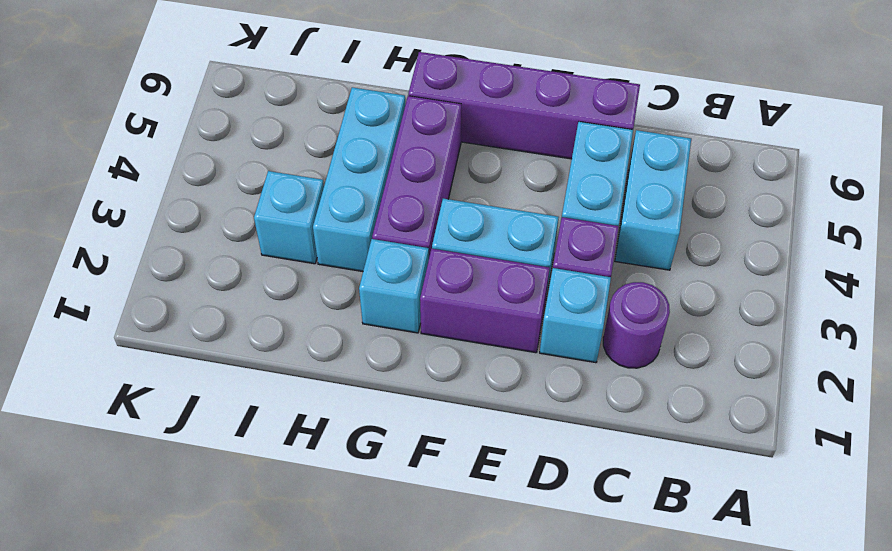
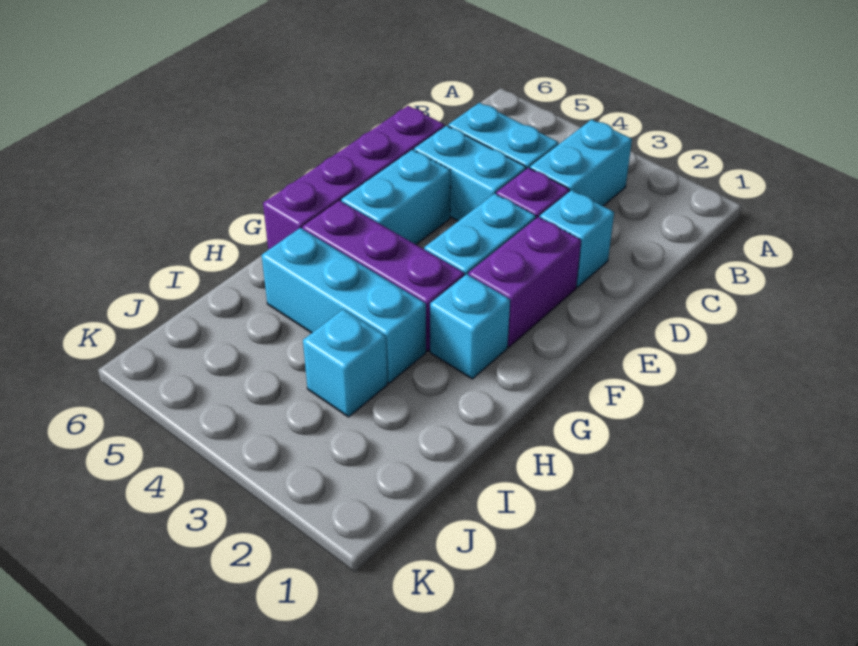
none -> cyan 1x2 brick [530,119,632,206]
purple 1x1 round brick [603,282,670,368] -> none
none -> cyan 1x2 brick [341,150,451,245]

